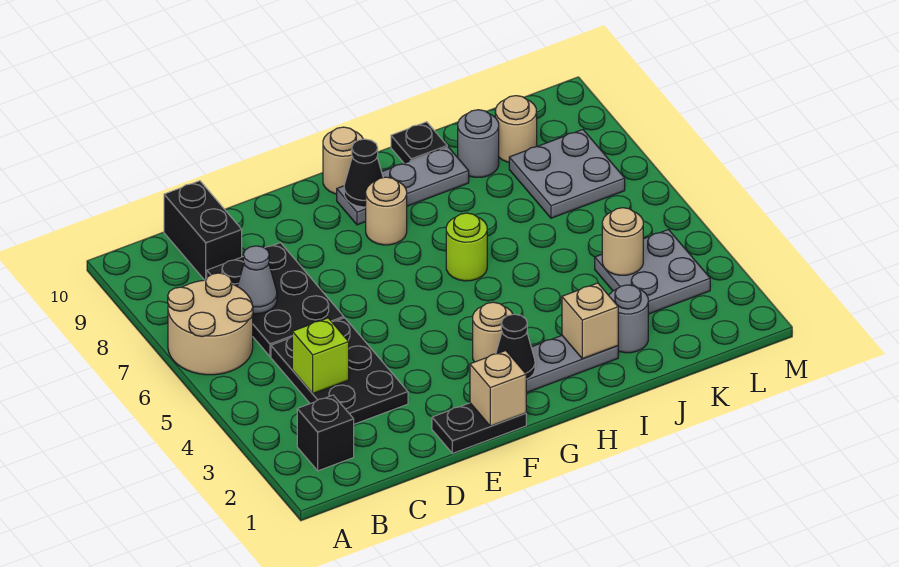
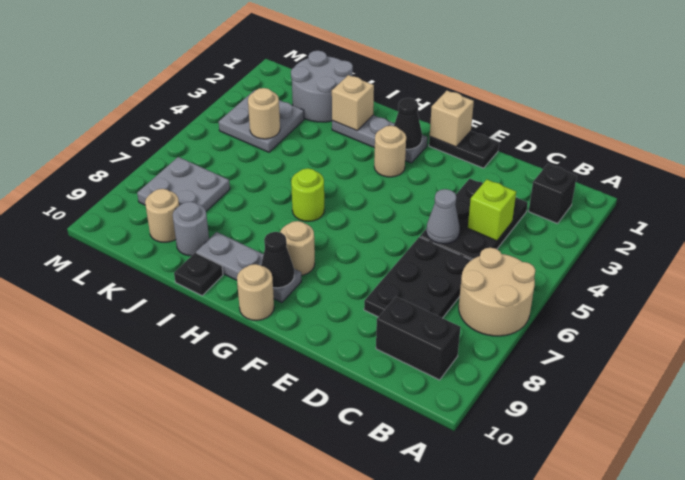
grey 1x1 cone [237,246,277,314] -> grey 1x1 cone moved to [426,189,460,244]
black 1x2 brick [164,181,242,280] -> black 1x2 brick turned to [376,297,461,380]
grey 1x1 round brick [609,285,648,353] -> grey 2x2 round brick [291,51,353,122]

